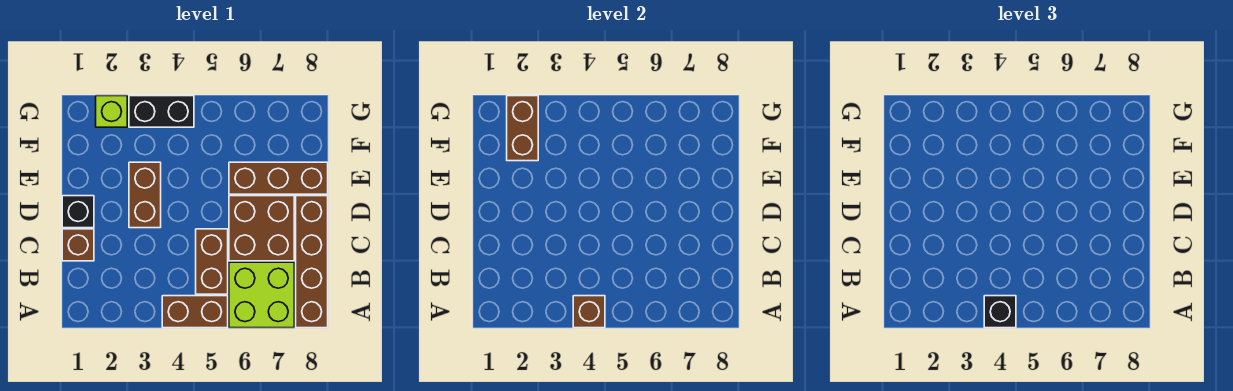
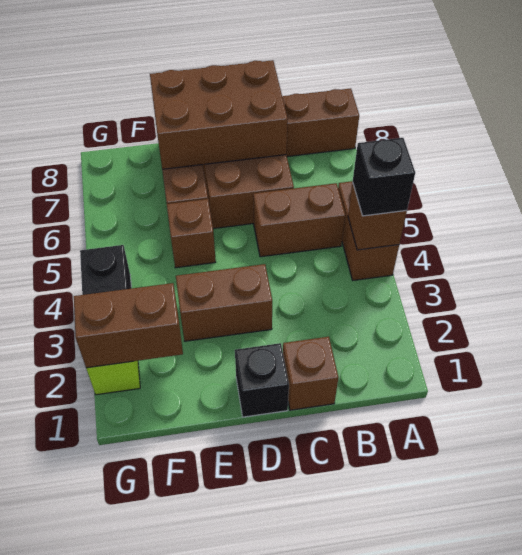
lime 2x2 brick [229,262,294,328] -> none
none -> brown 2x3 brick [150,60,288,169]
none -> brown 1x1 brick [167,199,216,268]

